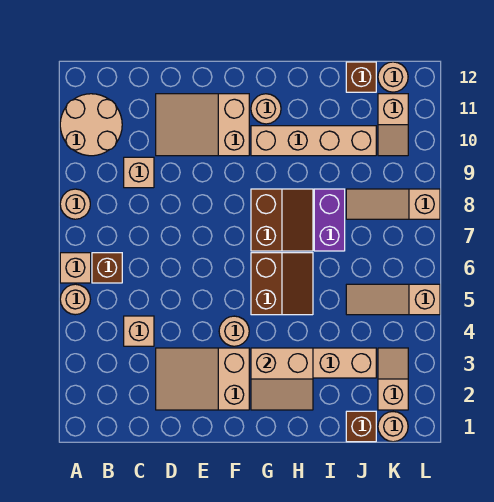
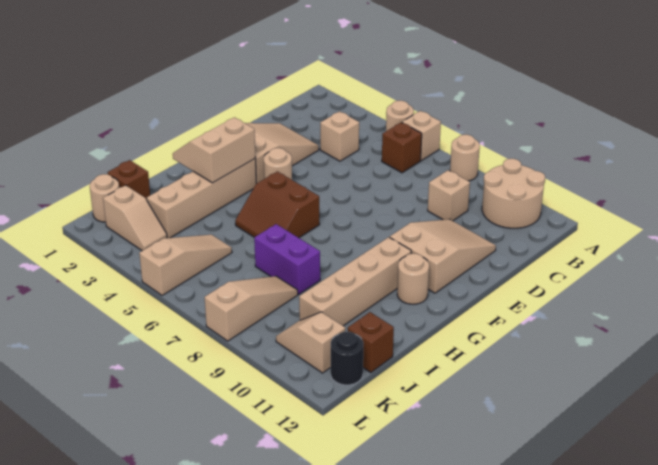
brown 2x2 slope [251,189,313,251] -> none
tan 1x1 round brick [378,62,408,92] -> black 1x1 round brick [331,332,363,385]

